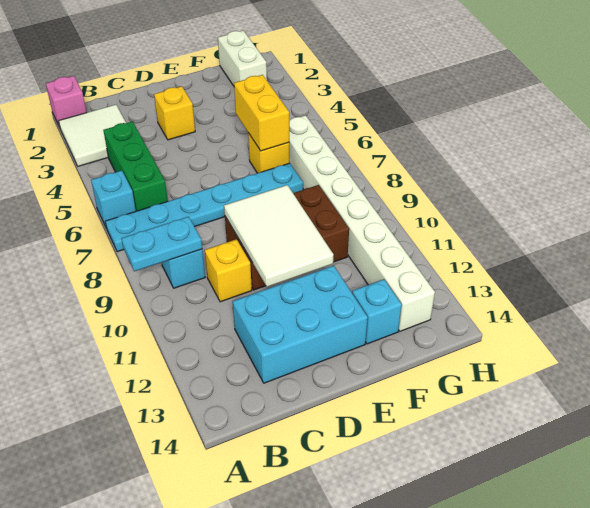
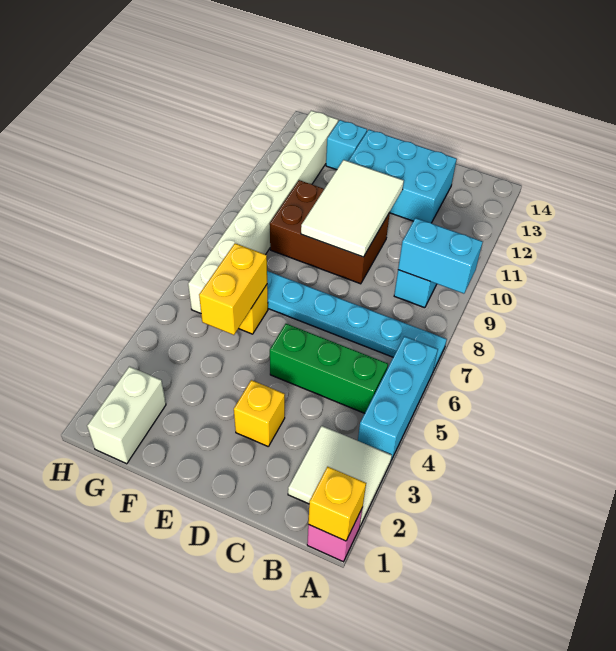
cyan 1x1 brick [91,171,136,227] -> cyan 1x3 brick [358,336,438,460]
cyan 1x2 plate [121,217,202,271] -> cyan 1x2 brick [398,218,483,294]
green 1x3 brick [103,122,168,211] -> green 1x3 brick turned to [270,324,388,413]
yellow 1x1 brick [205,239,252,302] -> yellow 1x1 brick moved to [308,467,366,541]

